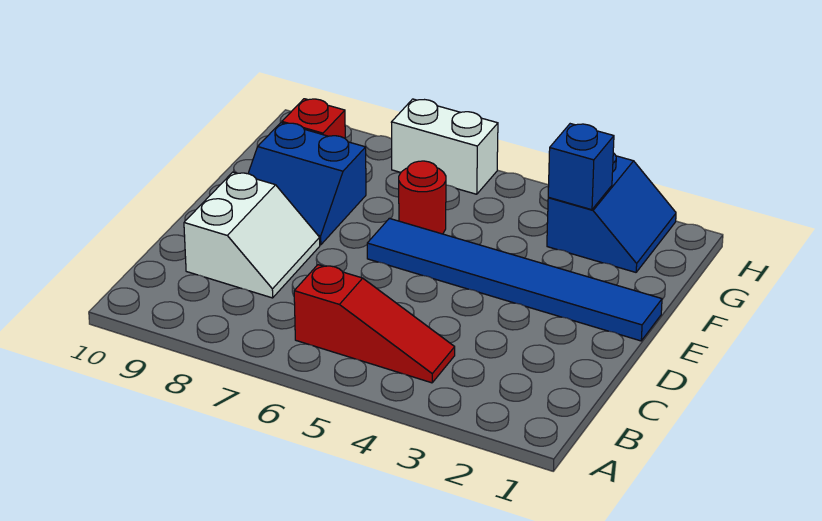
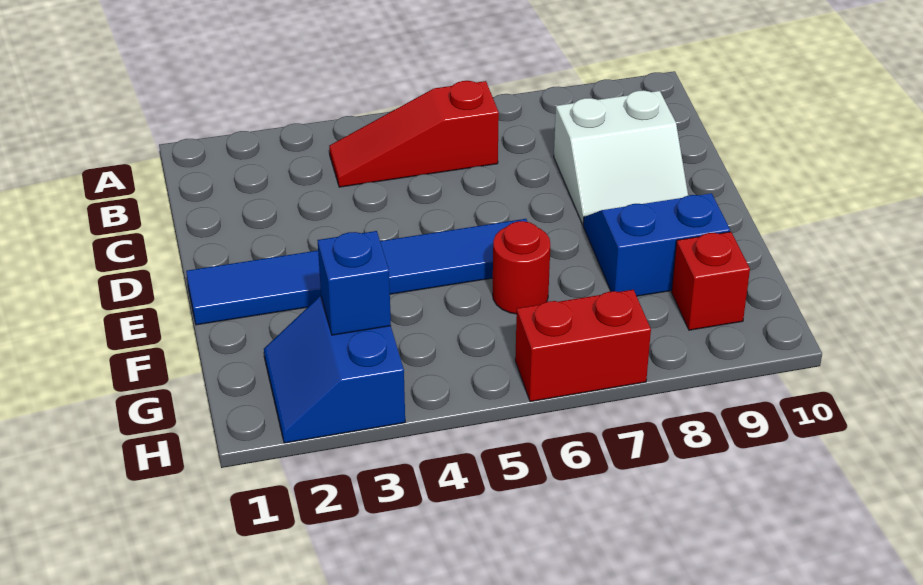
white 2x2 slope [184,172,320,298] -> white 2x2 slope turned to [554,90,688,224]
white 1x2 brick [391,99,498,194] -> red 1x2 brick [515,290,651,402]

